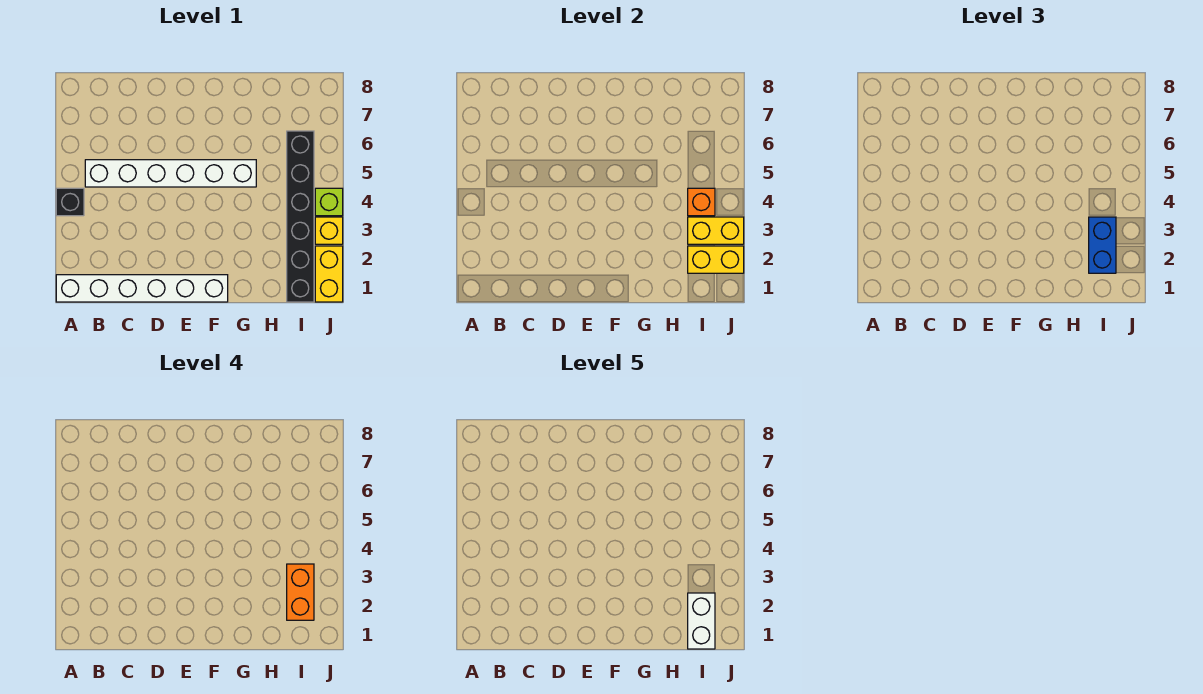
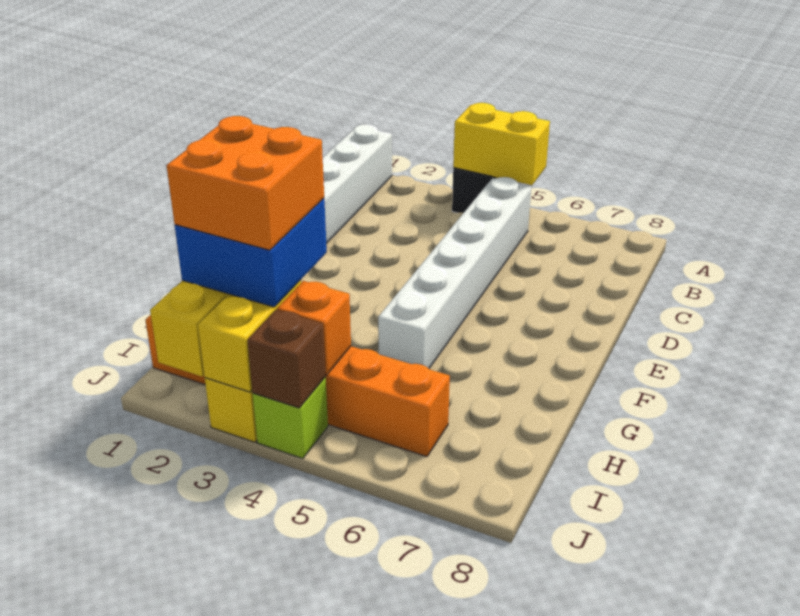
black 1x6 brick [287,131,314,302] -> orange 1x6 brick [145,315,450,457]
white 1x2 brick [688,593,715,649] -> none
blue 1x2 brick [1089,217,1116,273] -> blue 2x2 brick [175,198,327,307]
orange 1x2 brick [287,564,314,620] -> orange 2x2 brick [166,116,324,250]
yellow 1x2 brick [315,246,343,302] -> yellow 1x2 brick moved to [453,103,550,185]
none -> brown 1x1 brick [247,310,326,408]

